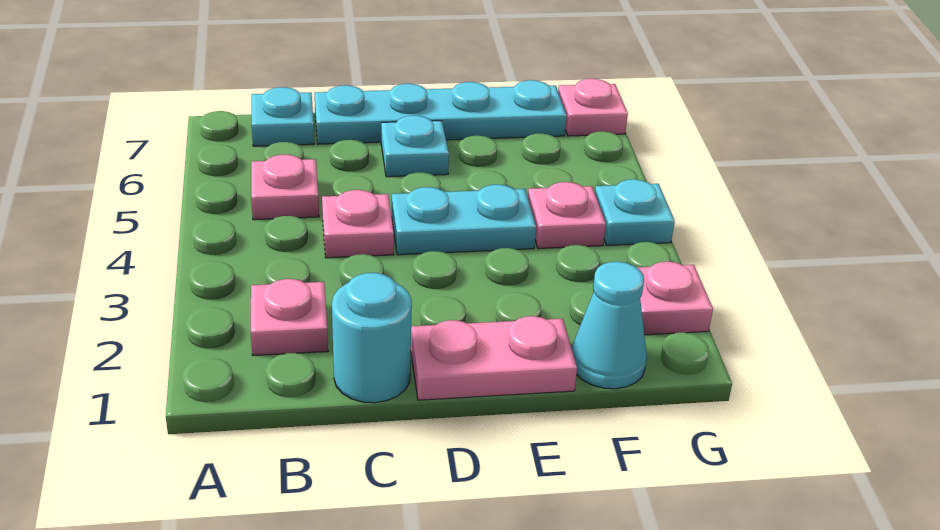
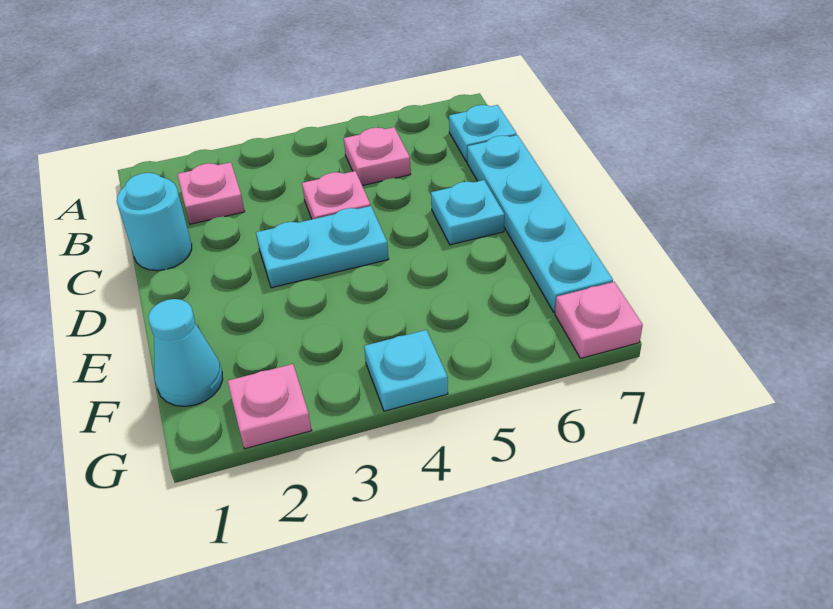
pink 1x2 plate [411,316,577,400] -> none
cyan 1x2 plate [392,185,536,255] -> cyan 1x2 plate turned to [256,206,389,288]
pink 1x1 plate [528,182,606,249] -> none

